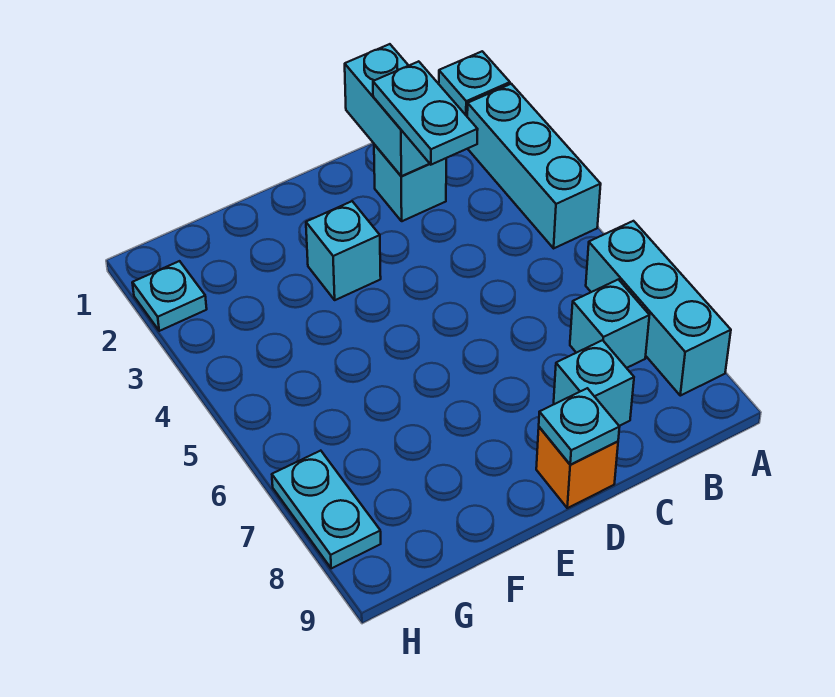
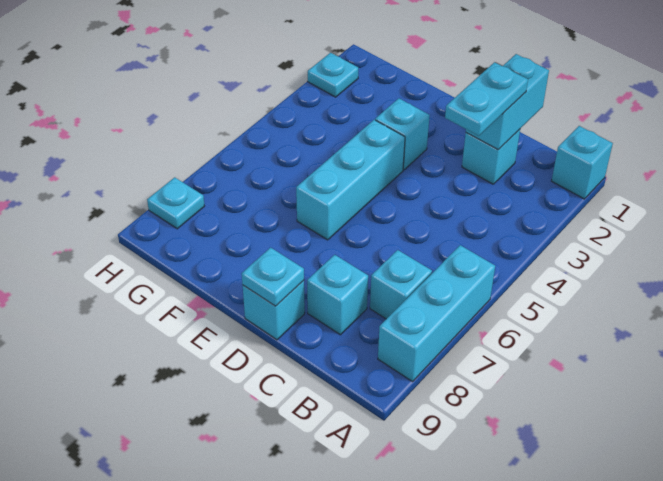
cyan 1x3 brick [467,84,601,248] -> cyan 1x3 brick moved to [296,120,405,240]
orange 1x1 brick [536,427,618,508] -> cyan 1x1 brick [243,280,305,340]
cyan 1x2 plate [272,451,381,568] -> cyan 1x1 plate [147,177,204,229]

